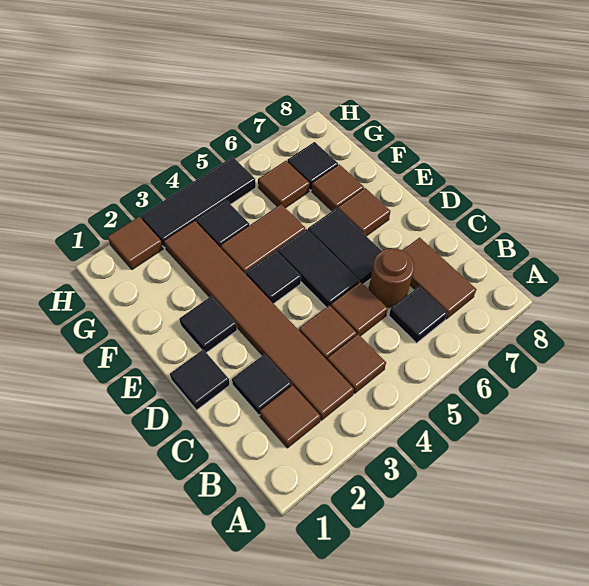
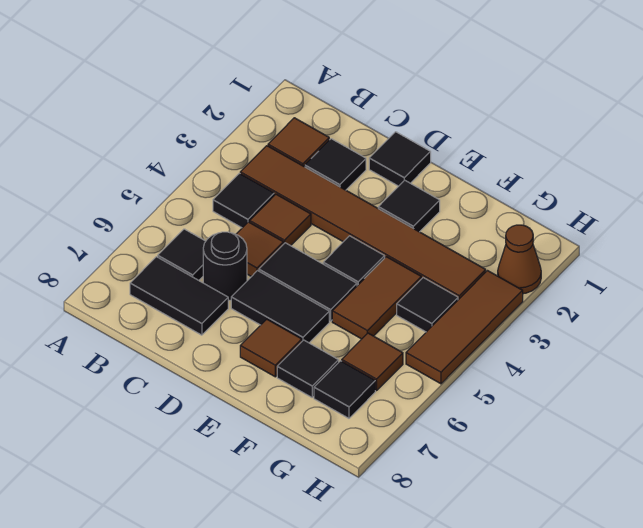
brown 1x1 tile [327,334,386,393] -> black 1x1 tile [213,173,274,228]
brown 1x2 tile [403,238,476,319] -> black 1x2 tile [130,257,228,335]
brown 1x1 round brick [369,248,414,308] -> black 1x1 round brick [203,232,247,301]
brown 1x1 tile [312,165,364,211] -> black 1x1 tile [277,340,339,397]
brown 1x1 tile [108,217,163,270] -> brown 1x1 cone [498,225,541,294]
black 1x3 tile [141,157,256,248] -> brown 1x3 tile [406,271,523,384]

